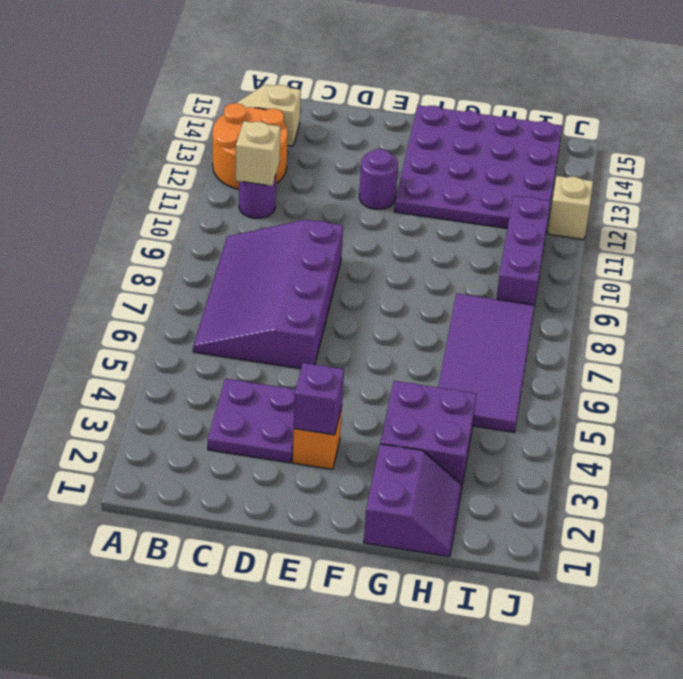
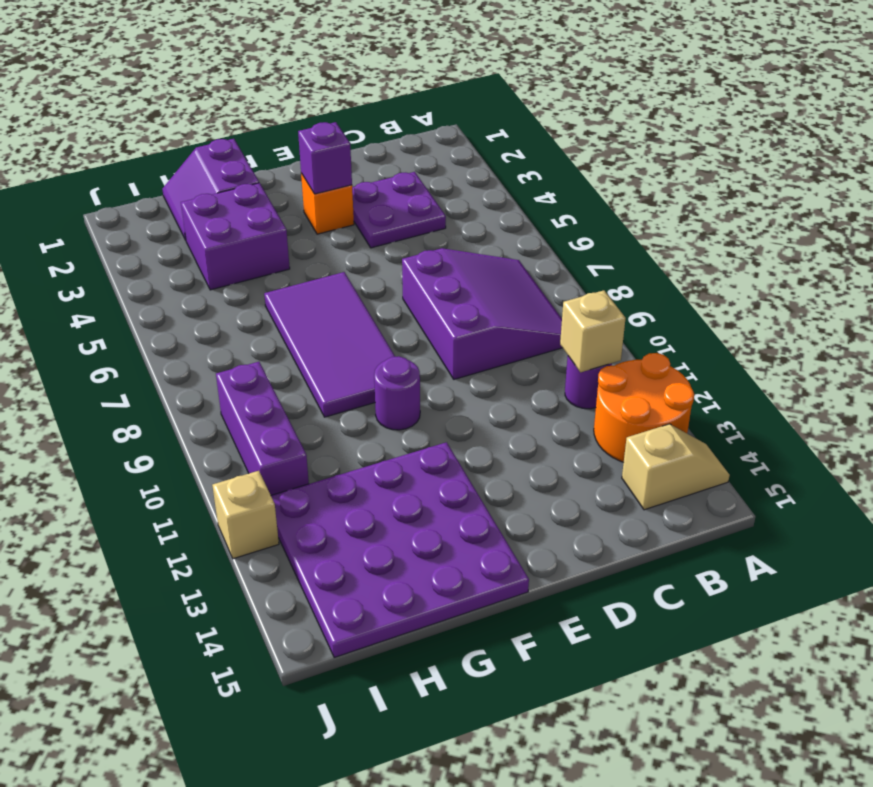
purple 3x4 slope [193,220,343,369] -> purple 3x3 slope [402,248,562,379]
purple 1x1 round brick [359,149,398,209] -> purple 1x1 round brick moved to [374,356,420,430]
purple 2x4 tile [438,294,535,433] -> purple 2x4 tile moved to [264,272,395,417]

